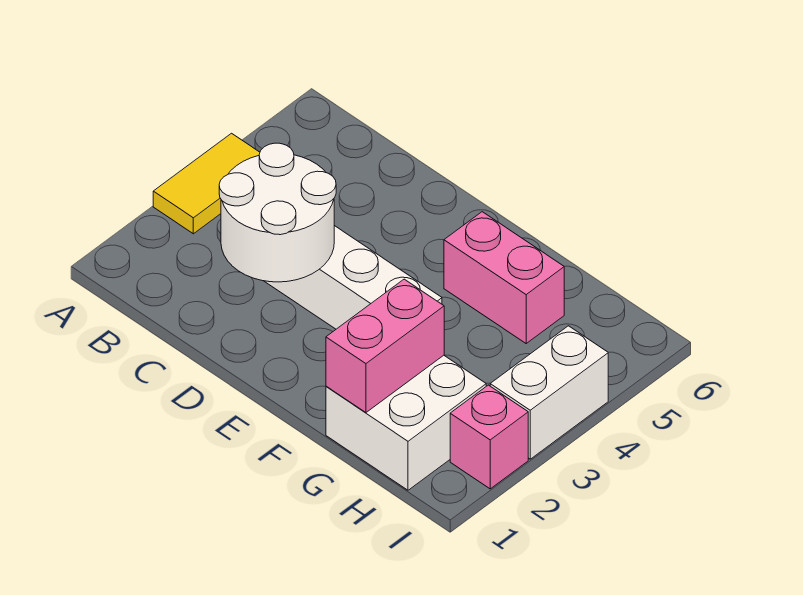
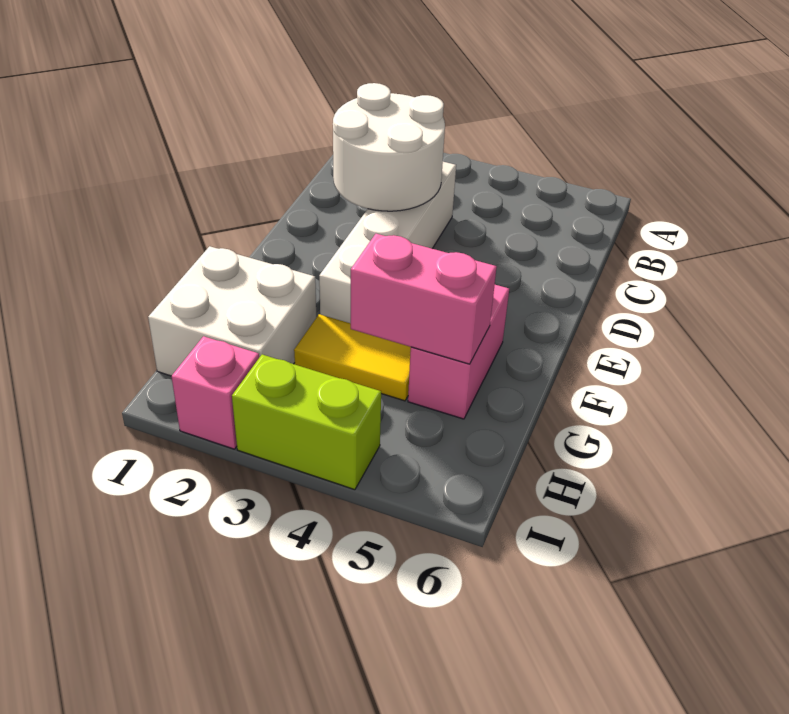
yellow 1x2 tile [153,133,260,234] -> yellow 1x2 tile moved to [294,314,411,401]
pink 1x2 brick [326,279,444,412] -> pink 1x2 brick moved to [351,234,497,364]
white 1x2 brick [490,326,608,459] -> lime 1x2 brick [232,355,381,490]

